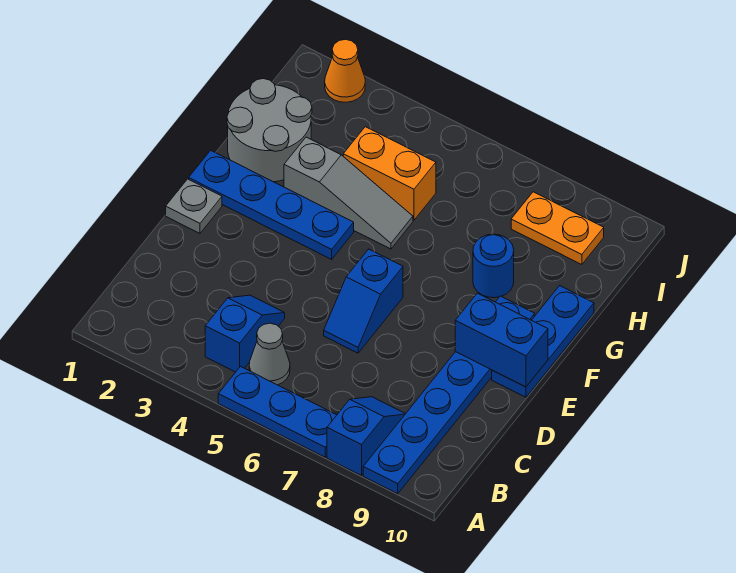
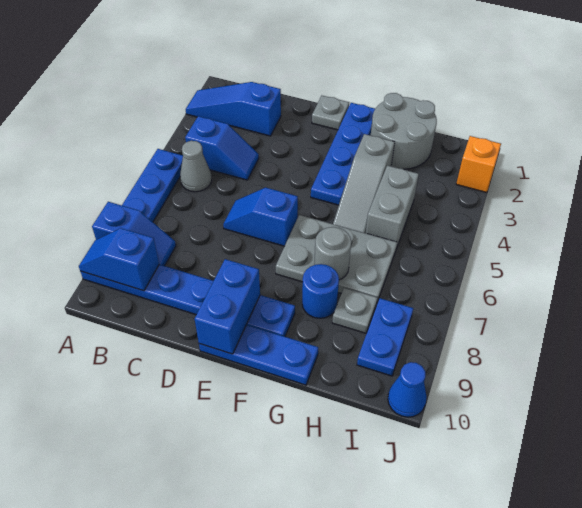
none -> blue 1x3 slope [186,82,281,136]
none -> blue 1x2 slope [79,228,159,291]
none -> grey 2x3 plate [276,215,397,303]
none -> grey 1x1 round brick [314,227,351,280]
orange 1x2 brick [343,127,436,220] -> grey 1x2 brick [366,165,419,249]
none -> grey 1x1 plate [332,288,377,333]
orange 1x2 plate [511,192,604,265] -> blue 1x2 plate [357,298,413,376]
orange 1x1 cone [325,39,365,102] -> orange 1x1 brick [456,136,501,193]
none -> blue 1x1 cone [388,362,427,417]

